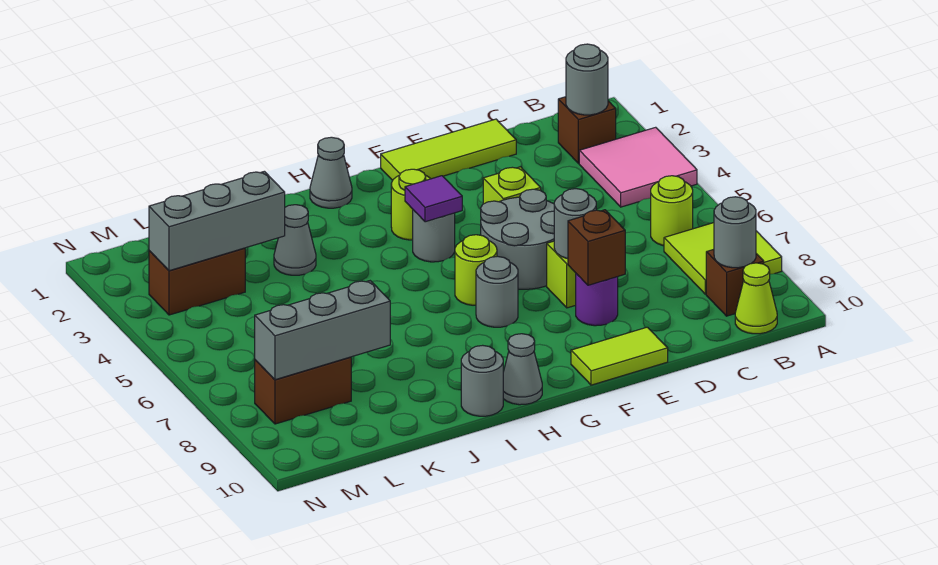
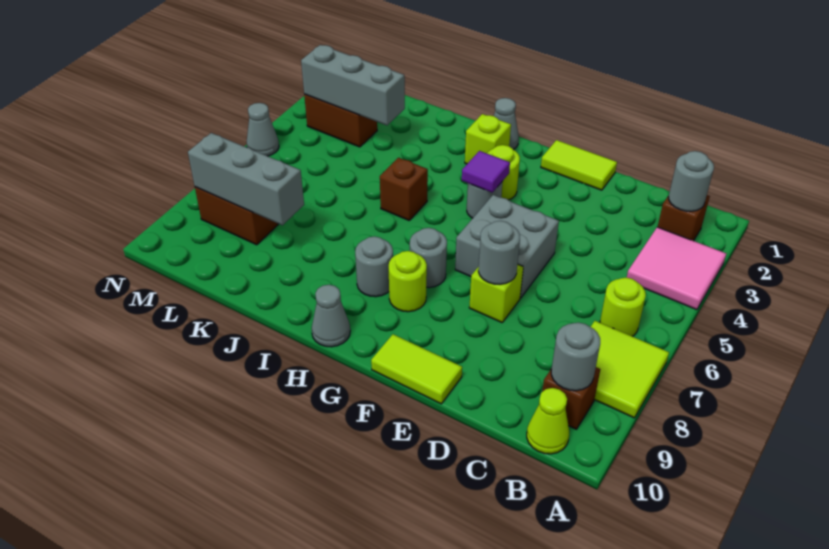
lime 1x3 tile [381,119,516,180] -> lime 1x2 tile [541,140,617,190]
lime 1x1 brick [483,167,541,204] -> lime 1x1 brick moved to [465,114,511,164]
grey 2x2 round brick [481,189,554,289] -> grey 2x2 brick [455,195,559,298]
purple 1x1 round brick [576,274,618,326] -> none
brown 1x1 brick [568,210,625,285] -> brown 1x1 brick moved to [380,158,428,220]
lime 1x1 round brick [455,235,497,305] -> lime 1x1 round brick moved to [389,251,427,312]
grey 1x1 round brick [461,345,503,416] -> grey 1x1 round brick moved to [355,236,393,297]
grey 1x1 cone [274,205,316,275] -> grey 1x1 cone moved to [246,103,279,156]

